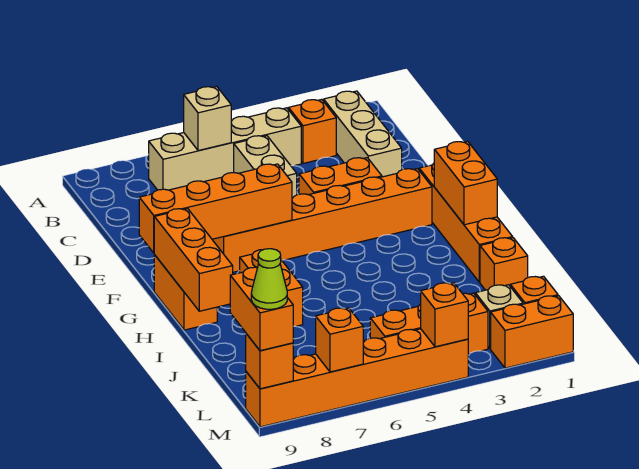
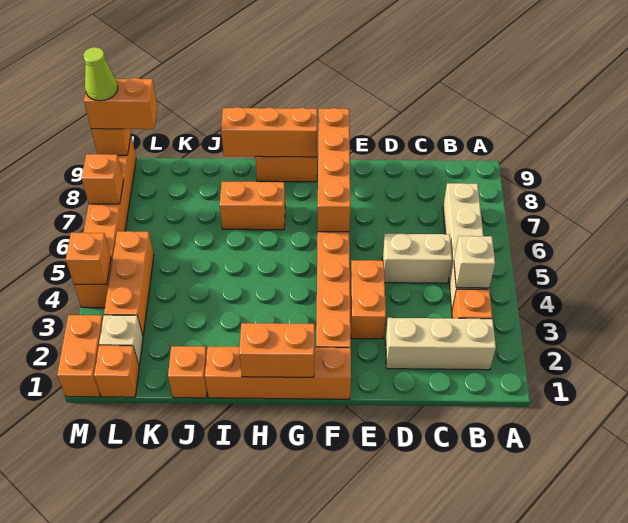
tan 1x1 brick [184,87,231,151] -> tan 1x1 brick moved to [454,236,495,288]

